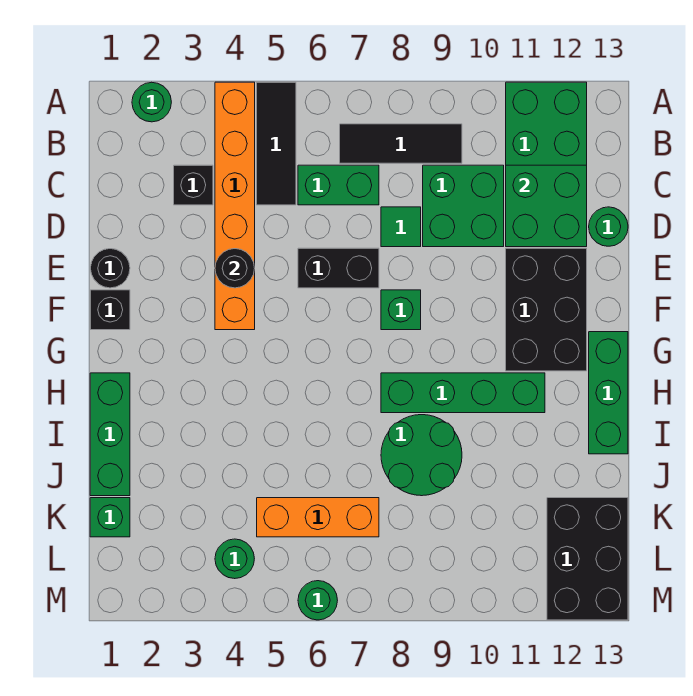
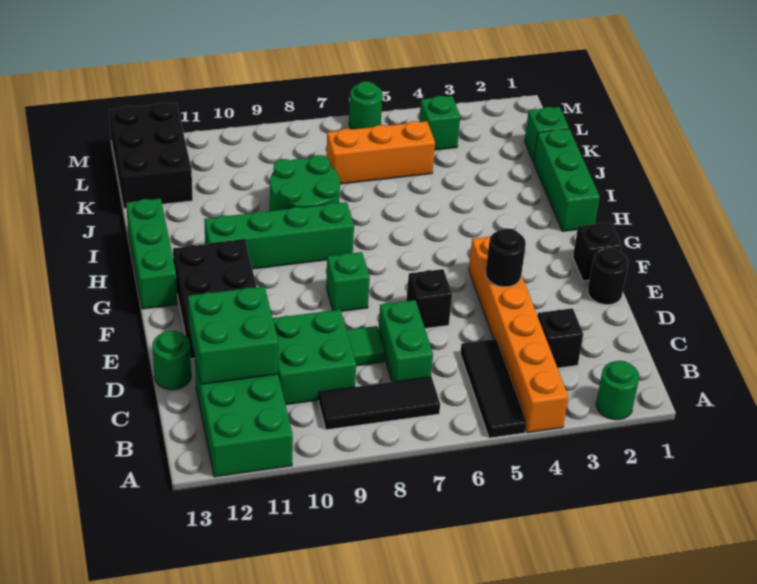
green 1x2 brick [298,165,379,205] -> green 1x2 brick turned to [378,300,433,382]
black 1x2 brick [298,248,379,288] -> black 1x1 brick [407,269,452,328]
green 1x1 round brick [215,539,254,579] -> green 1x1 brick [419,96,460,150]

